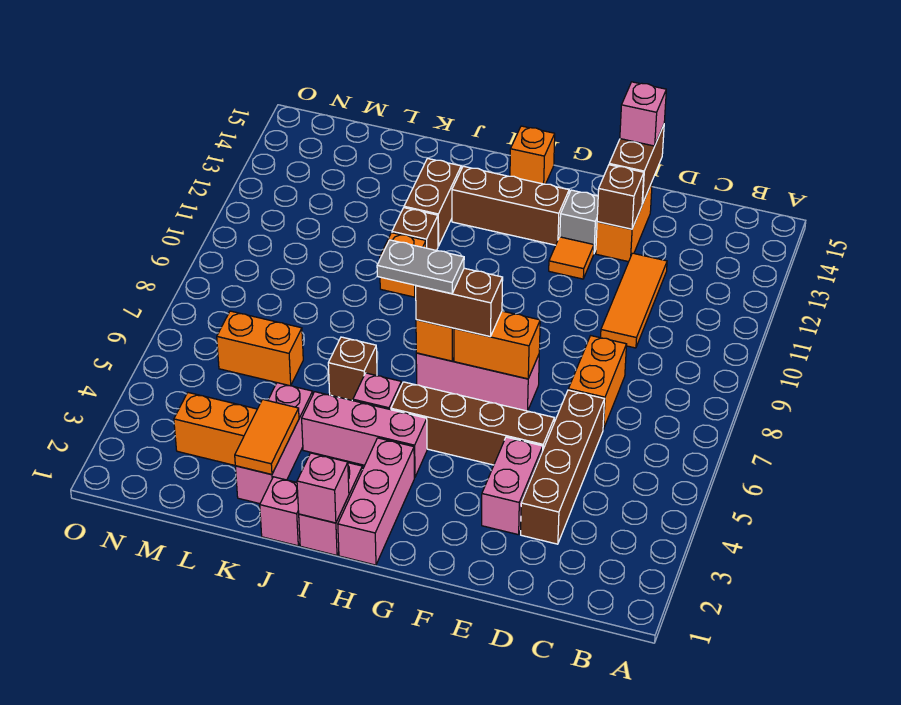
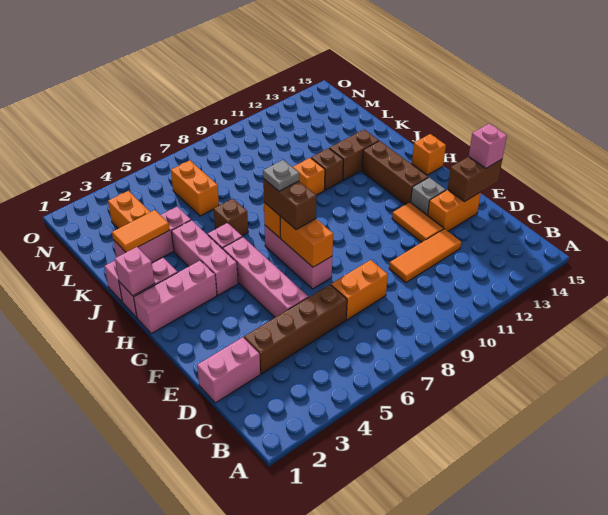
pink 1x2 brick [482,437,543,535] -> pink 1x2 brick moved to [197,337,260,403]
brown 1x4 brick [391,382,554,465] -> pink 1x4 brick [223,237,308,317]
brown 1x1 brick [597,165,644,229] -> none
orange 1x1 tile [549,237,594,279] -> orange 1x2 tile [392,202,443,242]
grey 1x2 plate [377,240,464,294] -> grey 1x1 plate [263,160,299,191]

